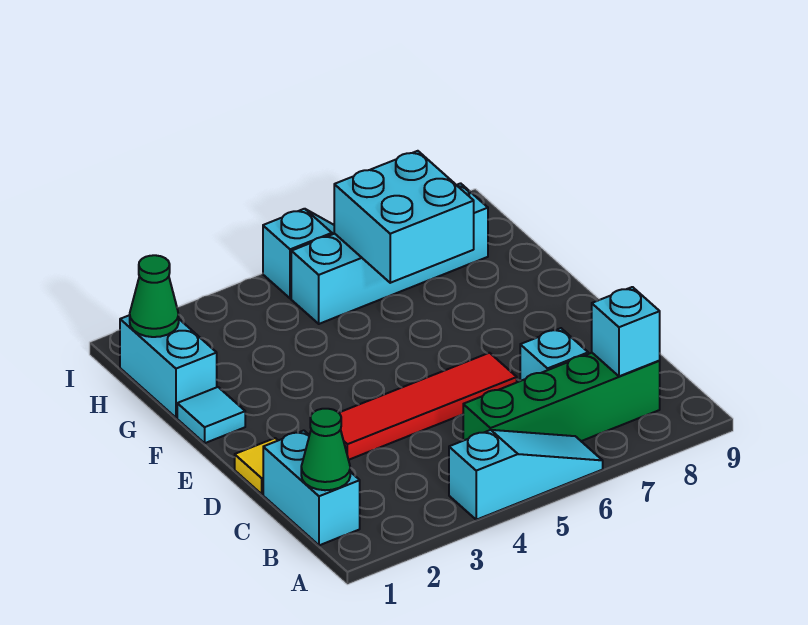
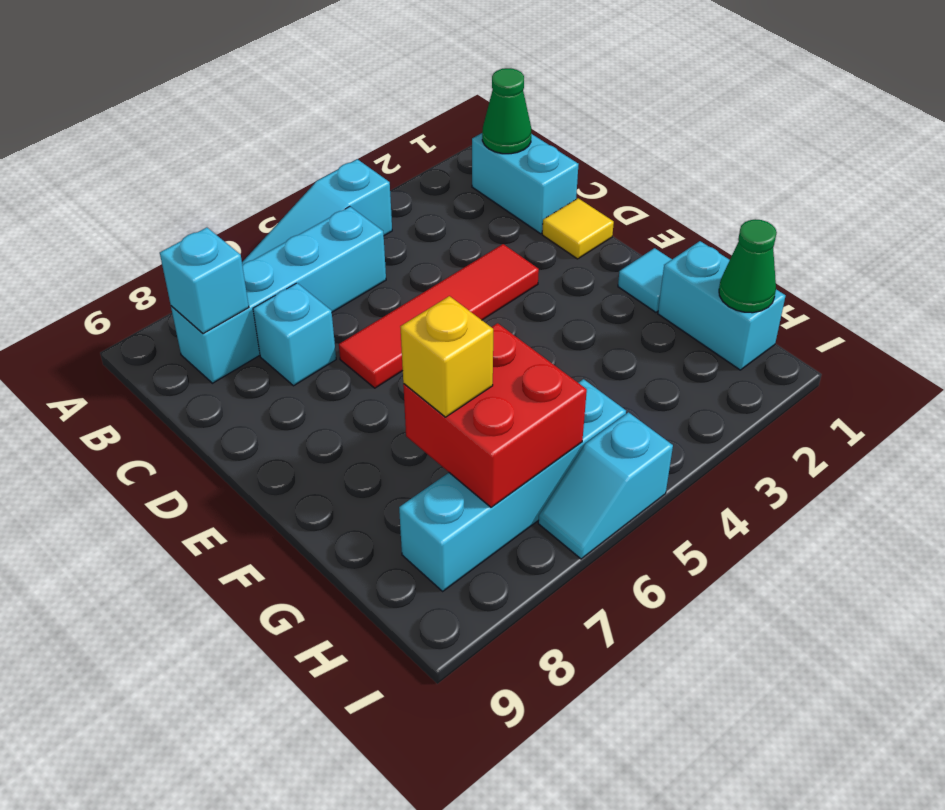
green 1x4 brick [463,353,660,441] -> cyan 1x4 brick [171,207,386,383]
cyan 2x2 brick [334,151,474,283] -> red 2x2 brick [403,323,587,507]
none -> yellow 1x1 brick [400,296,493,417]

